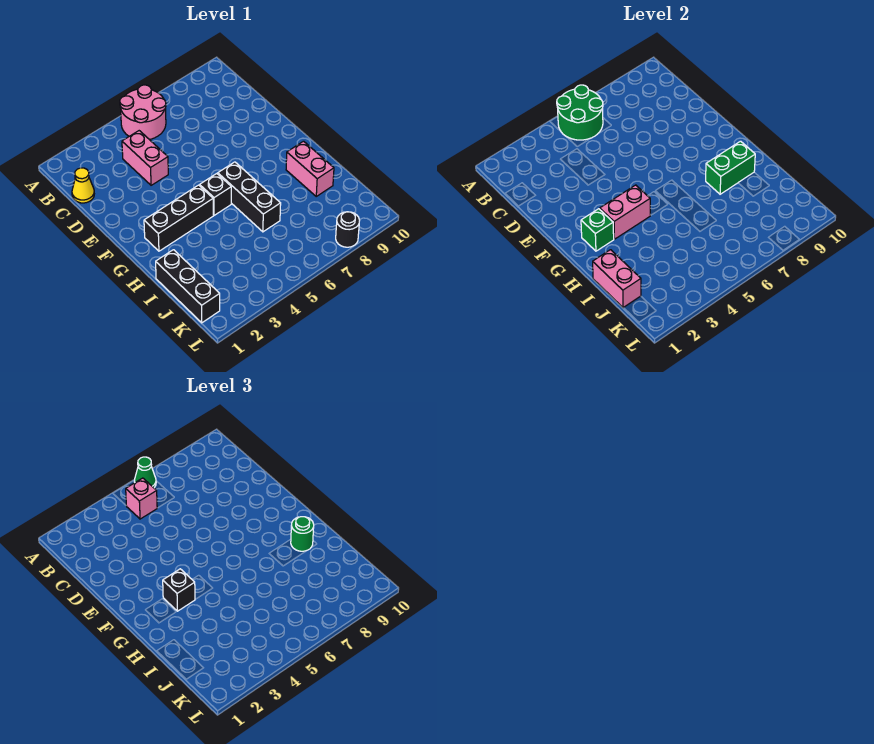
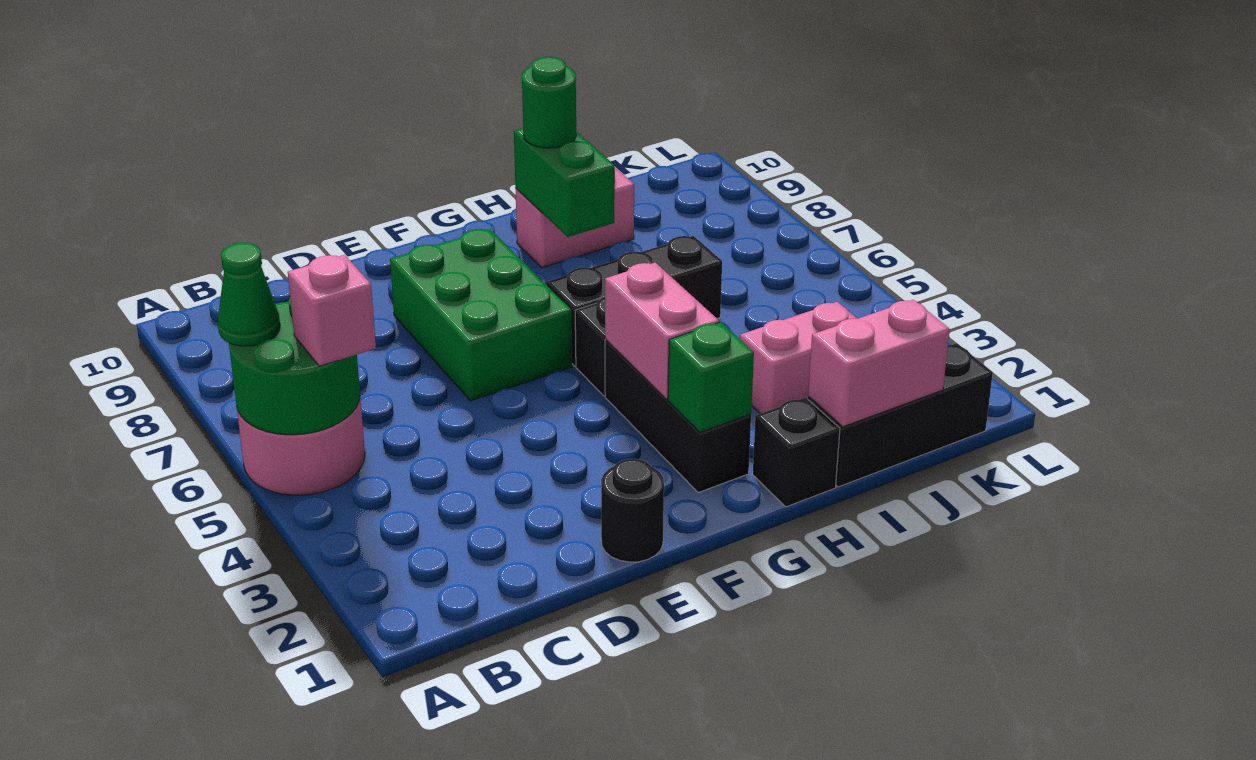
yellow 1x1 cone [72,168,94,203] -> none
pink 1x2 brick [122,131,168,185] -> pink 1x2 brick moved to [740,302,857,413]
none -> green 2x3 brick [390,229,572,401]
black 1x1 brick [163,569,195,611] -> black 1x1 brick moved to [753,397,840,507]
black 1x1 round brick [336,212,360,247] -> black 1x1 round brick moved to [601,459,664,562]

